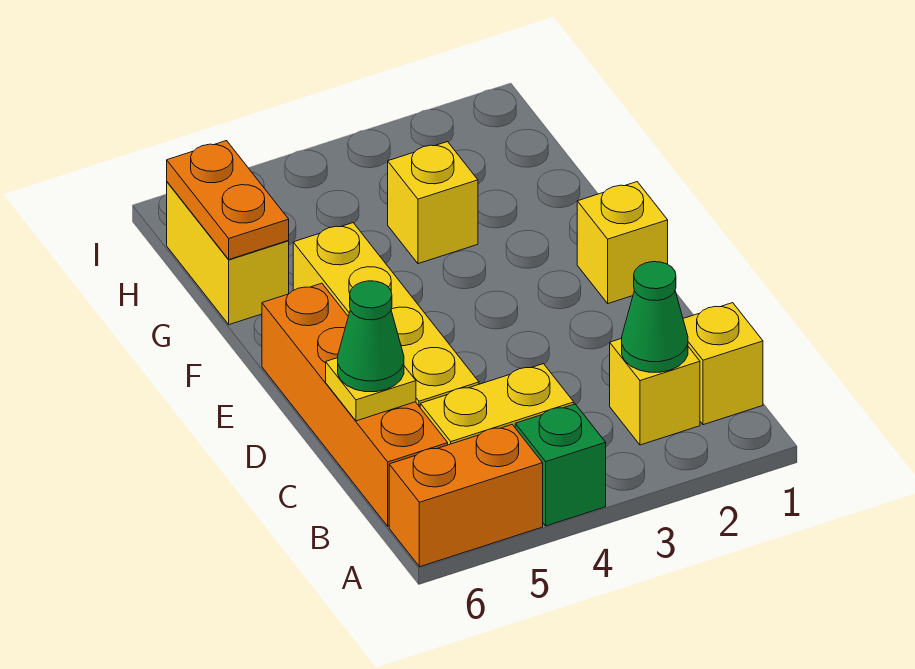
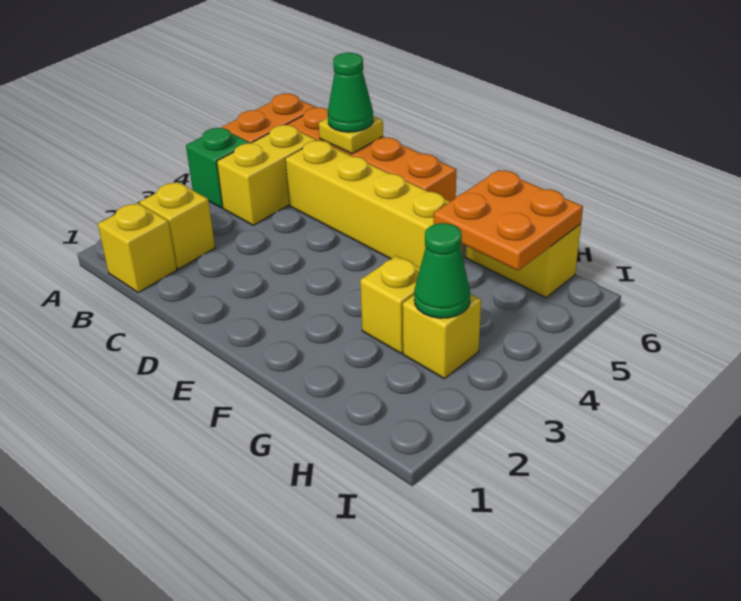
green 1x1 cone [622,262,688,372] -> green 1x1 cone moved to [414,223,470,318]
yellow 1x1 brick [577,182,668,303] -> yellow 1x1 brick moved to [403,294,481,379]
orange 1x2 plate [167,141,289,259] -> orange 2x2 plate [434,170,583,271]

